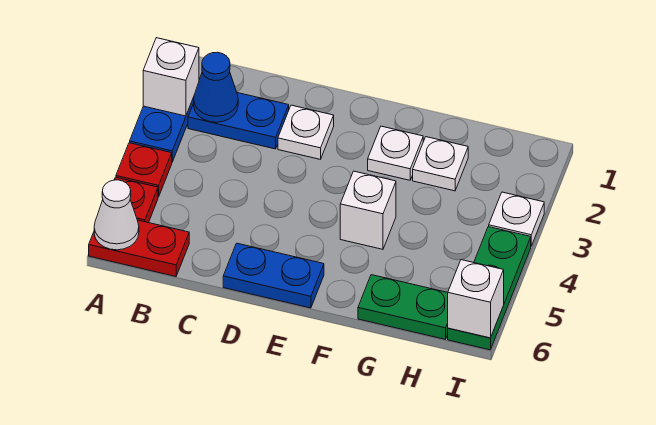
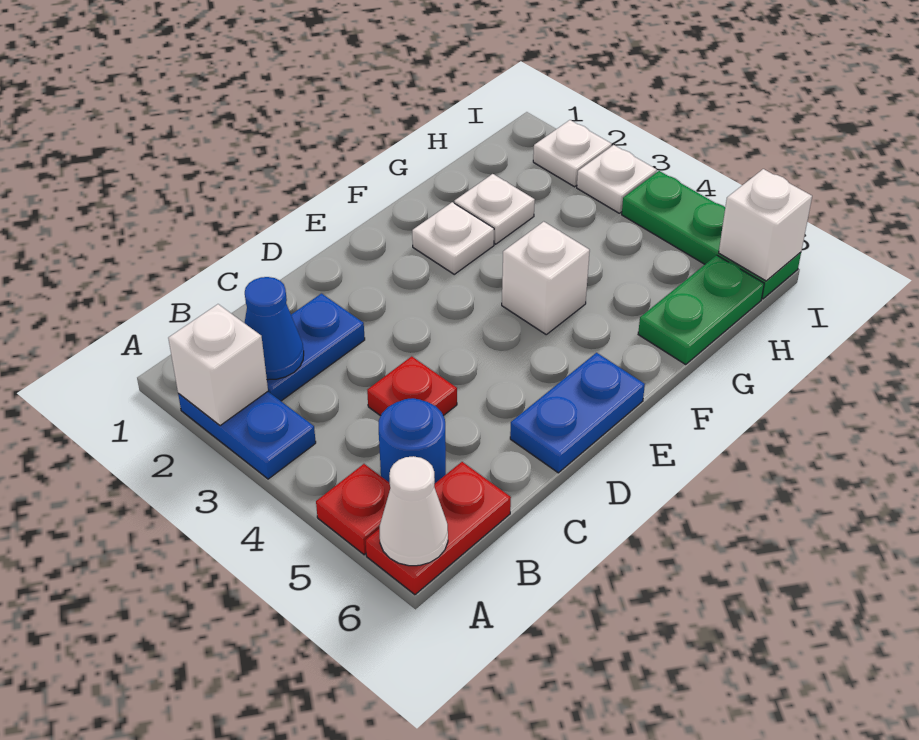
red 1x1 plate [116,143,172,197] -> red 1x1 plate moved to [367,356,457,416]
none -> blue 1x1 round brick [379,398,446,484]
white 1x1 plate [278,105,334,159] -> white 1x1 plate moved to [533,120,612,187]

